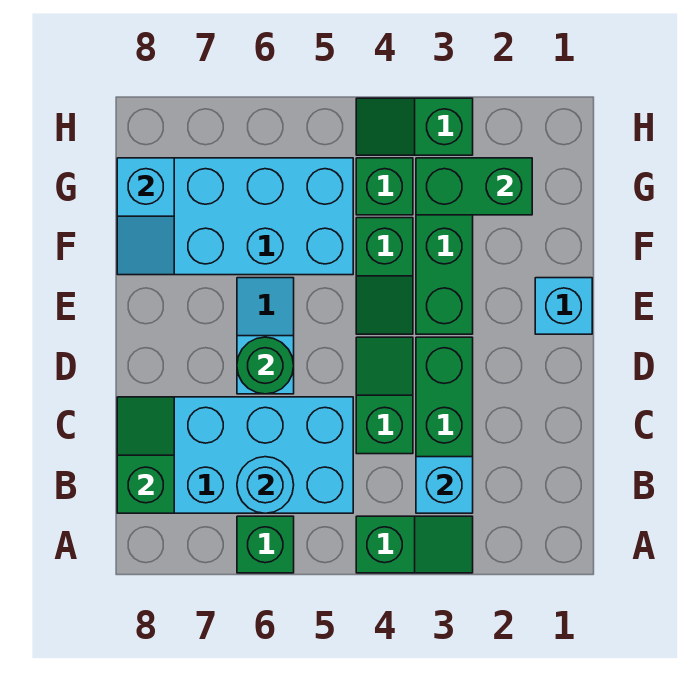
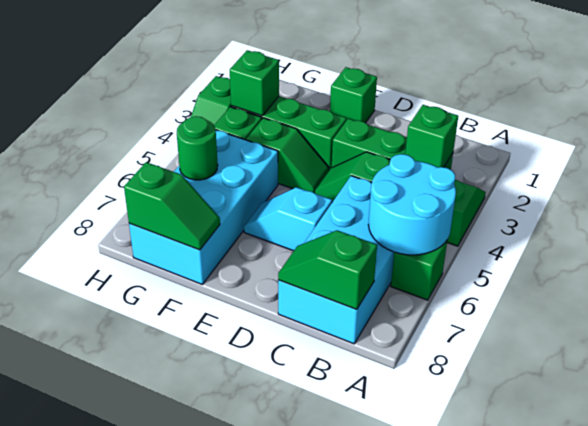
cyan 1x1 brick [416,457,473,513] -> green 1x1 brick [405,105,458,168]
cyan 1x1 round brick [237,457,294,513] -> cyan 2x2 round brick [368,154,456,255]
green 1x1 round brick [237,337,294,394] -> green 1x1 round brick moved to [177,116,218,180]
cyan 1x1 brick [535,278,592,334] -> green 1x1 brick [330,67,377,123]
cyan 1x2 slope [117,158,174,275] -> green 1x2 slope [124,162,220,250]
green 1x2 brick [416,158,532,215] -> green 1x1 brick [230,50,279,116]

